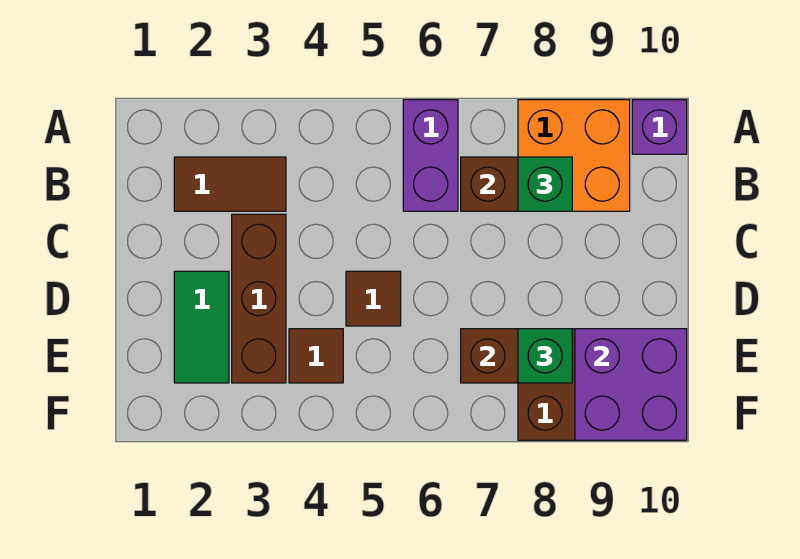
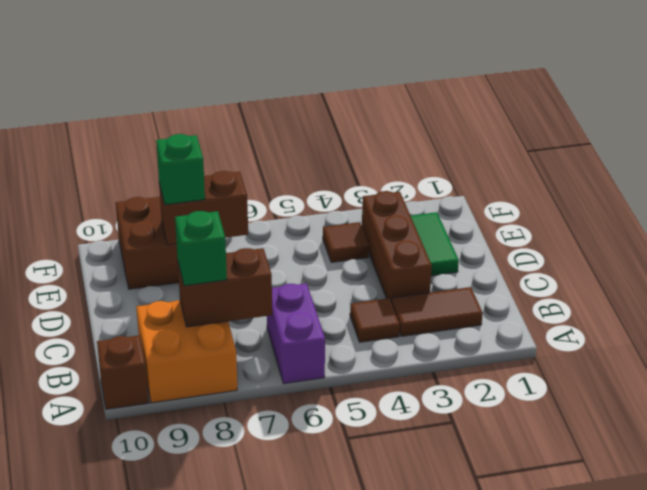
purple 1x1 brick [632,100,687,154] -> brown 1x1 brick [97,335,149,409]
brown 1x1 tile [346,271,401,326] -> brown 1x1 tile moved to [350,298,400,342]
purple 2x2 brick [575,329,687,440] -> none

